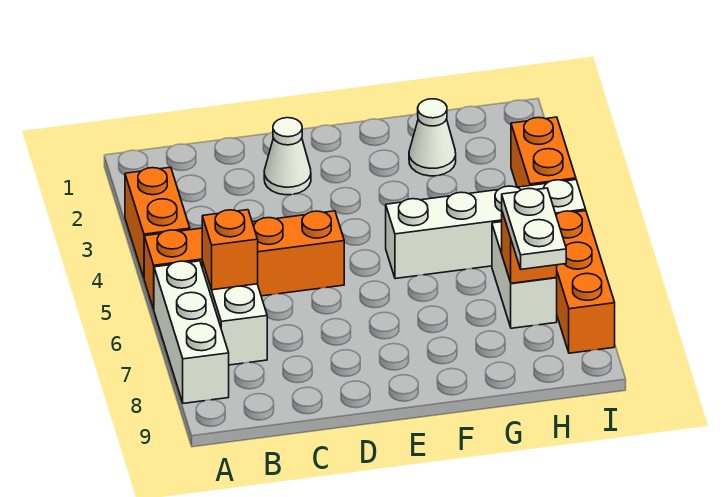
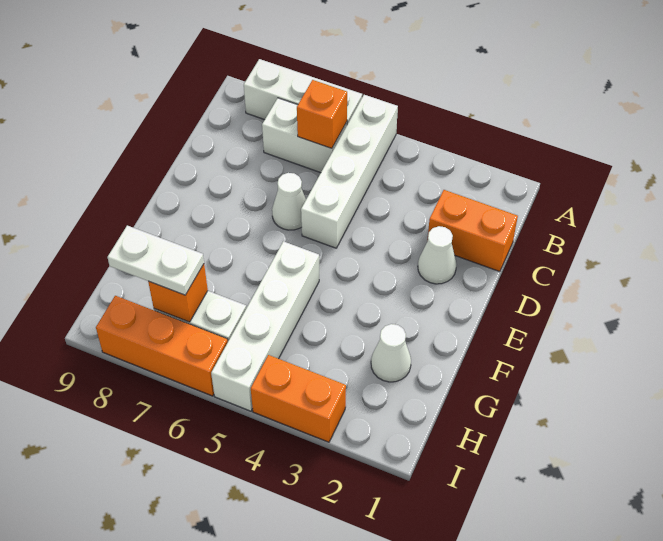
orange 1x2 brick [125,167,190,277] -> orange 1x2 brick moved to [427,190,518,272]
orange 1x4 brick [144,211,344,309] -> white 1x4 brick [301,95,398,248]
none -> white 1x1 cone [272,173,306,230]

